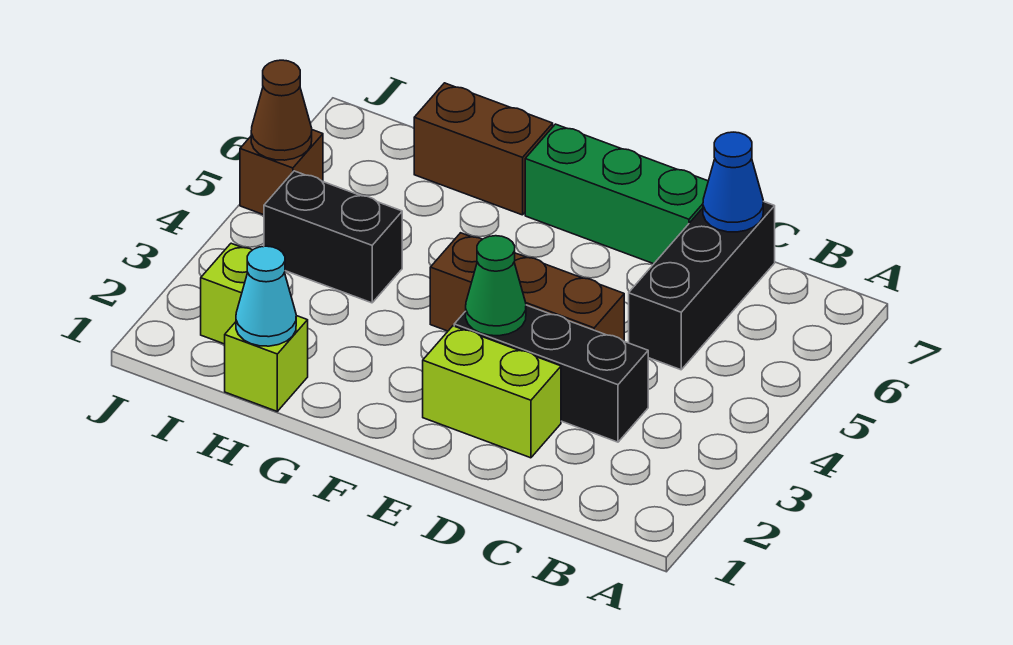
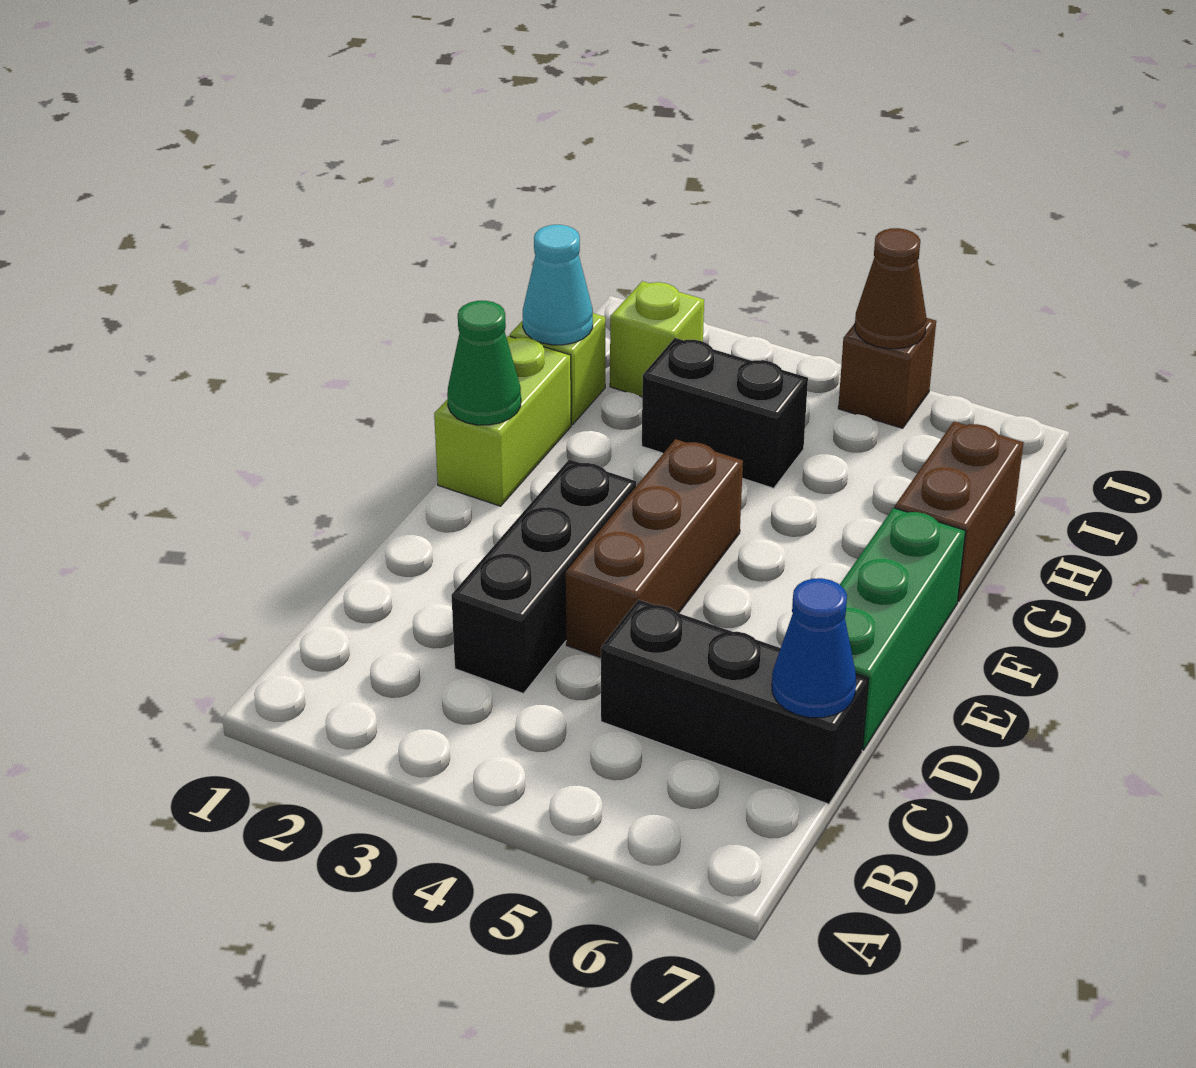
lime 1x2 brick [423,326,561,458] -> lime 1x2 brick moved to [434,336,571,506]
green 1x1 cone [466,236,526,336] -> green 1x1 cone moved to [447,301,521,425]
black 1x2 brick [264,171,402,303] -> black 1x2 brick turned to [642,338,808,488]

